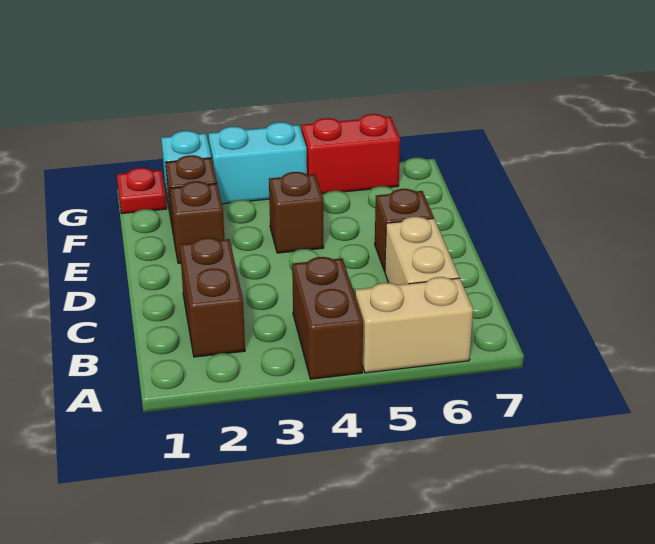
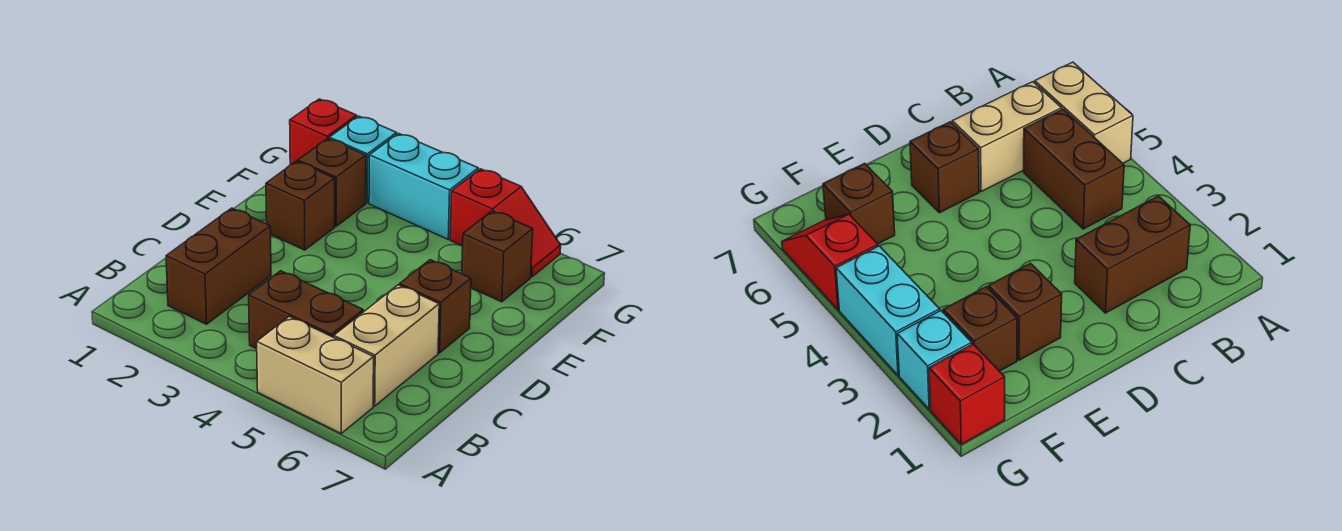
brown 1x2 brick [292,257,363,379] -> brown 1x2 brick turned to [249,271,363,349]
brown 1x1 brick [269,172,324,253] -> brown 1x1 brick moved to [462,211,533,302]
red 1x1 plate [117,168,167,214] -> red 1x1 brick [290,99,357,165]
red 1x2 brick [301,114,400,194] -> red 1x2 slope [450,169,561,277]

